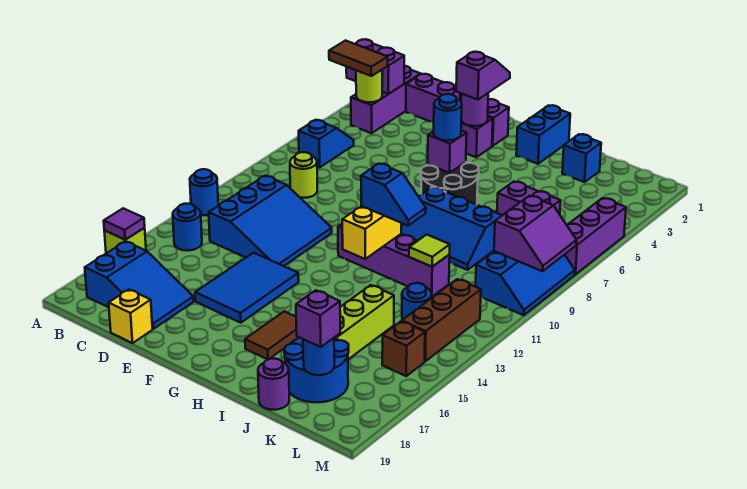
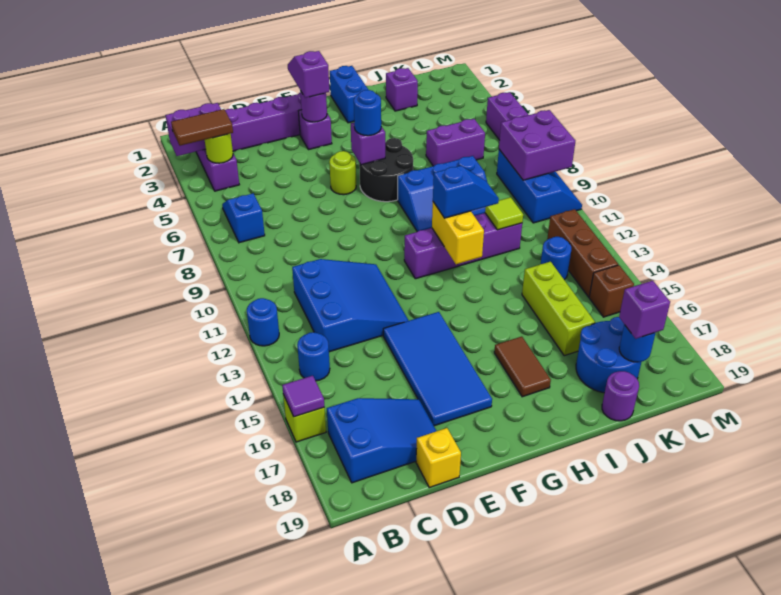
lime 1x1 round brick [290,152,317,198] -> lime 1x1 round brick moved to [329,151,356,195]
blue 2x3 tile [195,253,299,323] -> blue 2x4 tile [383,312,492,426]
blue 1x1 brick [562,134,601,182] -> purple 1x1 brick [386,68,418,111]
purple 2x2 slope [494,196,577,271] -> purple 2x2 brick [499,110,575,180]

